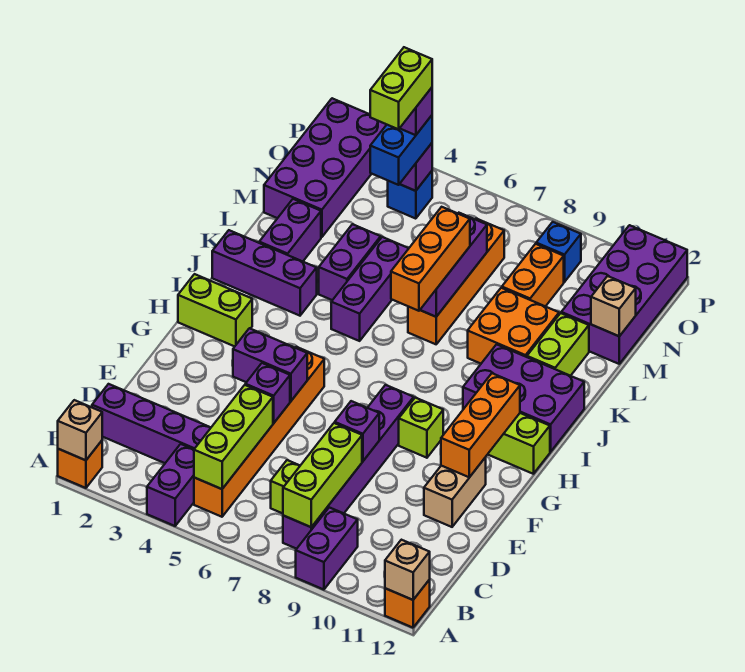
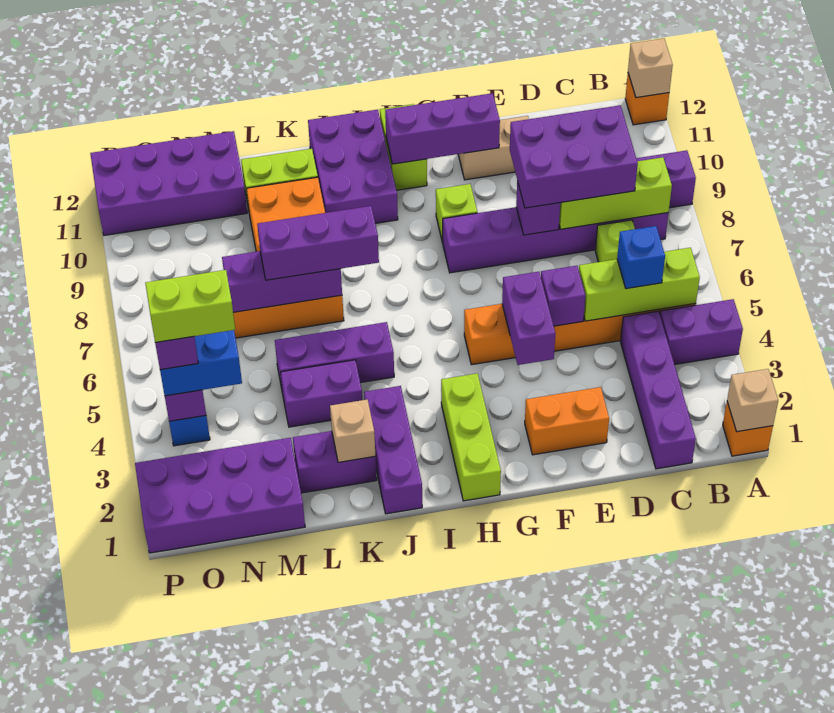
none -> purple 2x3 brick [510,105,638,208]
orange 1x3 brick [441,373,520,477] -> purple 1x3 brick [385,93,500,164]
lime 1x2 brick [178,274,252,346] -> lime 1x3 brick [441,373,501,501]
orange 1x3 brick [391,207,470,311] -> purple 1x3 brick [257,206,379,280]
orange 1x2 brick [502,244,564,306] -> orange 1x2 brick moved to [525,387,609,455]
tan 1x1 brick [591,276,636,336] -> tan 1x1 brick moved to [330,400,375,462]
blue 1x1 brick [536,222,581,282] -> blue 1x1 brick moved to [617,226,665,289]

